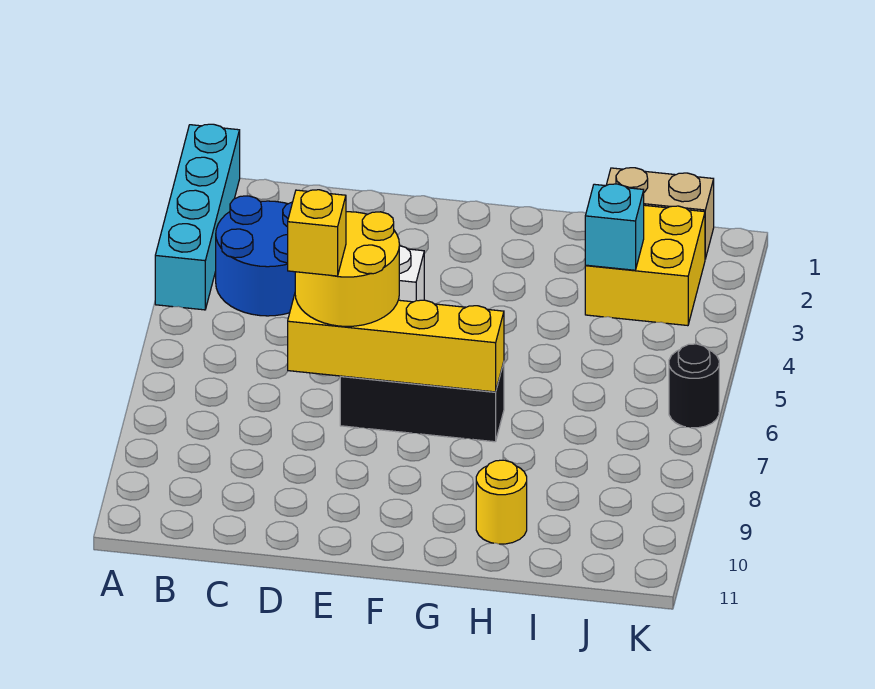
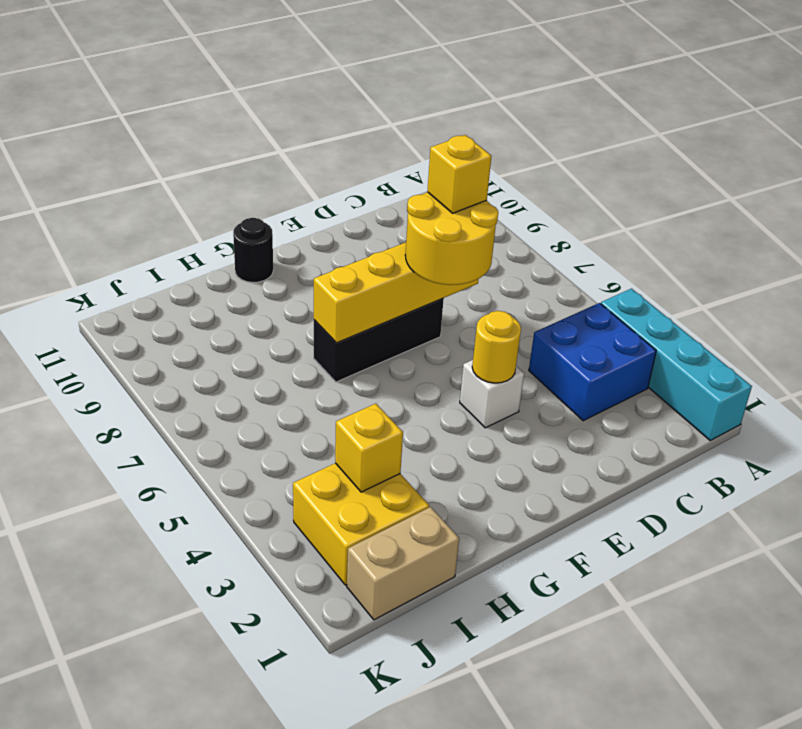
blue 2x2 round brick [216,196,295,316] -> blue 2x2 brick [529,303,656,421]
yellow 1x1 round brick [476,460,527,544] -> yellow 1x1 round brick moved to [472,311,521,383]
cyan 1x1 brick [585,184,644,270] -> yellow 1x1 brick [335,404,403,492]
black 1x1 round brick [669,344,719,428] -> black 1x1 round brick moved to [233,218,273,282]

